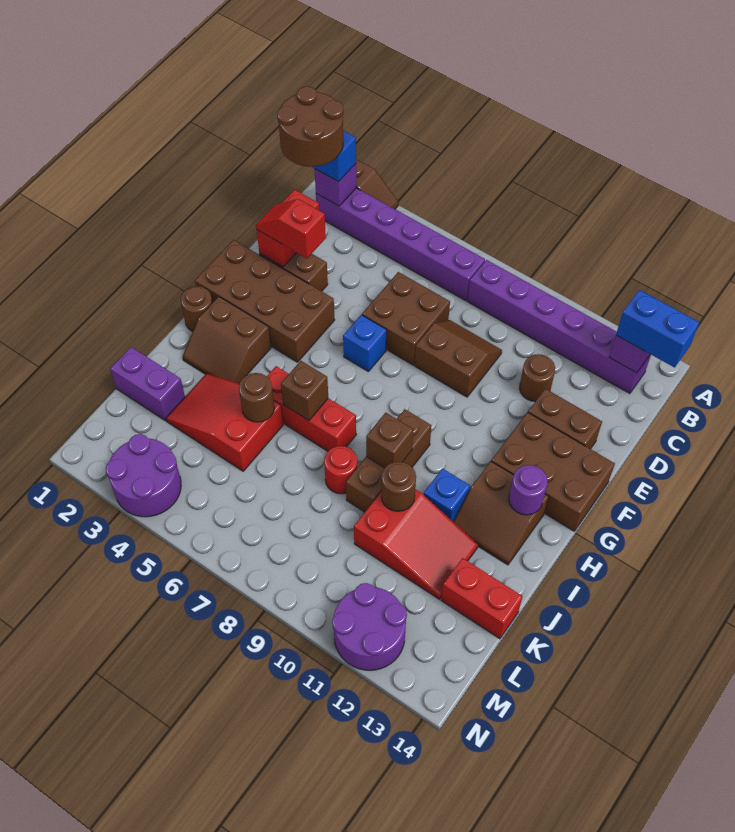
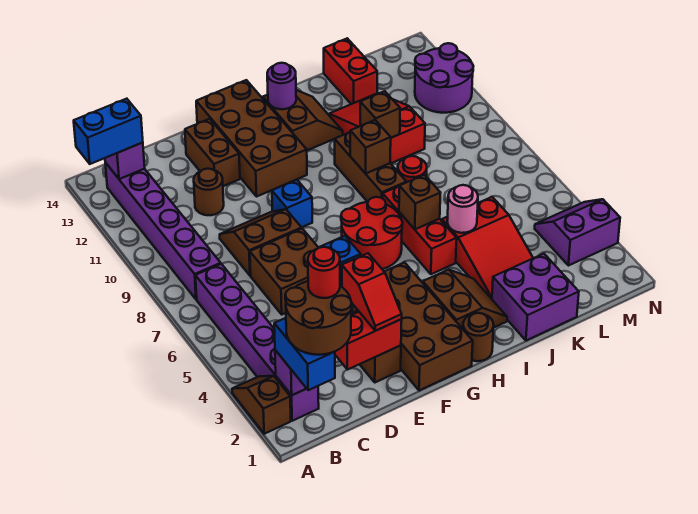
blue 1x2 brick [616,290,699,368] -> blue 1x2 brick turned to [74,99,143,164]
none -> red 1x1 round brick [308,247,340,298]
brown 2x2 slope [415,320,502,397] -> brown 2x2 slope turned to [220,209,302,276]
brown 2x3 brick [491,412,615,531] -> brown 2x4 brick [196,80,307,196]
none -> red 2x2 round brick [341,197,403,269]
brown 1x3 brick [346,409,431,512] -> brown 1x3 brick turned to [335,132,407,202]
blue 1x1 brick [424,468,470,521] -> blue 1x1 brick moved to [272,180,312,227]
brown 1x1 round brick [239,373,274,422] -> pink 1x1 round brick [447,185,478,233]
brown 1x1 round brick [381,462,416,511] -> brown 1x1 brick [360,91,400,138]
purple 1x2 brick [110,347,185,421] -> purple 2x2 brick [492,254,579,340]
purple 2x2 round brick [106,434,181,517] -> purple 2x2 slope [535,199,620,266]

